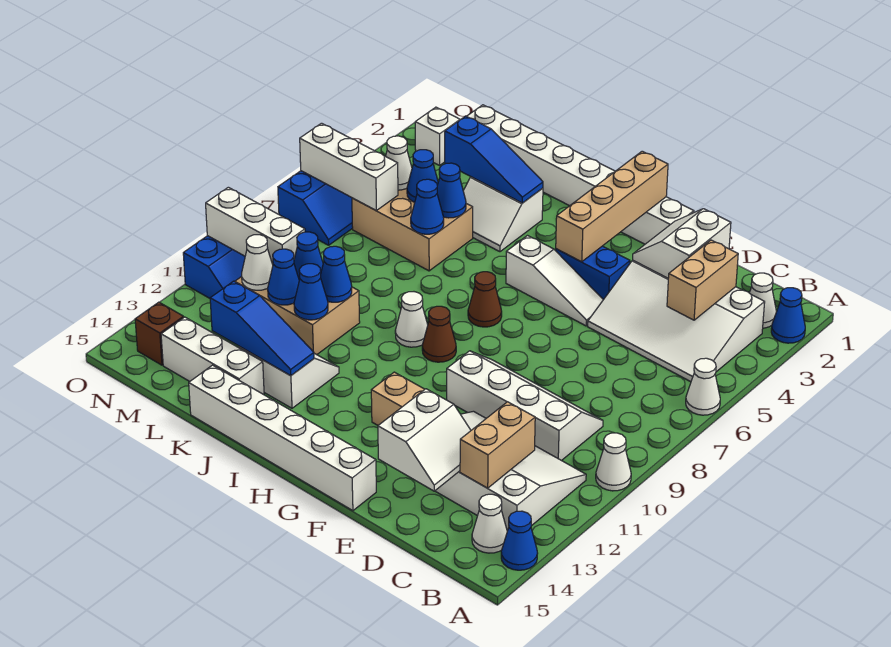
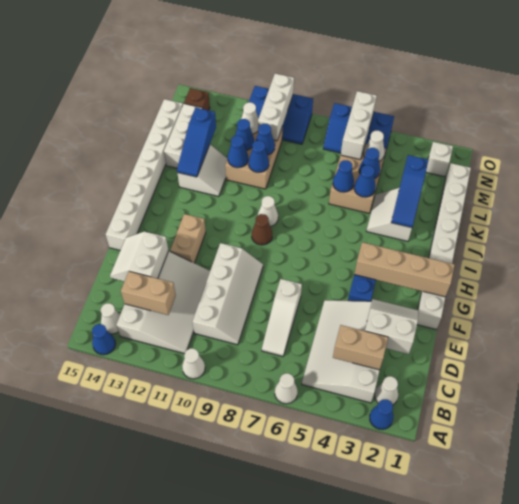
white 2x2 slope [378,389,471,491] -> white 2x2 slope turned to [110,231,169,281]
white 1x3 slope [506,236,603,326] -> white 1x3 slope moved to [262,279,302,356]
white 1x6 brick [189,365,376,511] -> white 1x8 brick [106,99,183,250]
brown 1x1 cone [468,272,502,327] -> none

